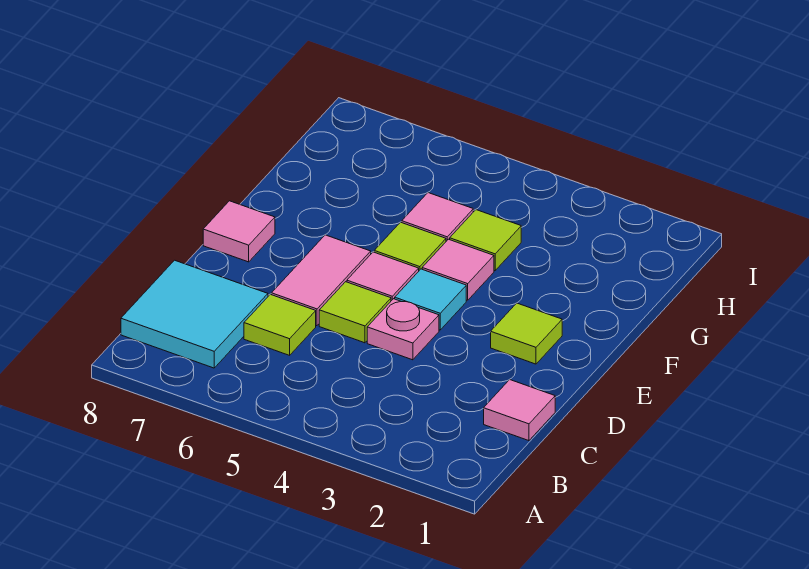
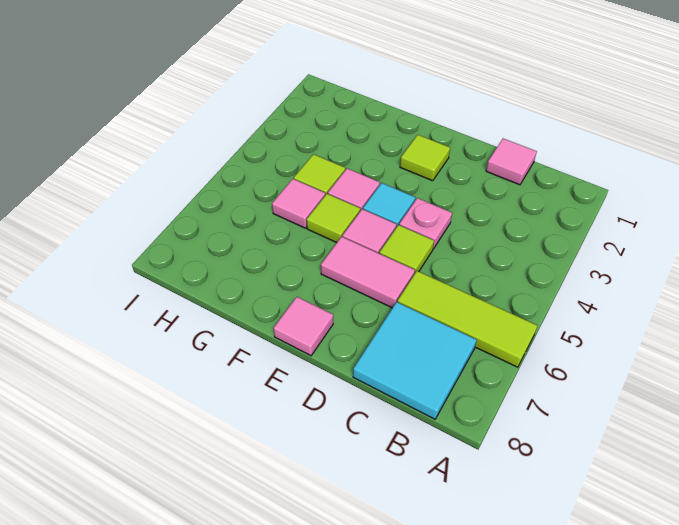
lime 1x1 tile [244,294,316,355] -> lime 1x3 tile [397,271,538,367]

